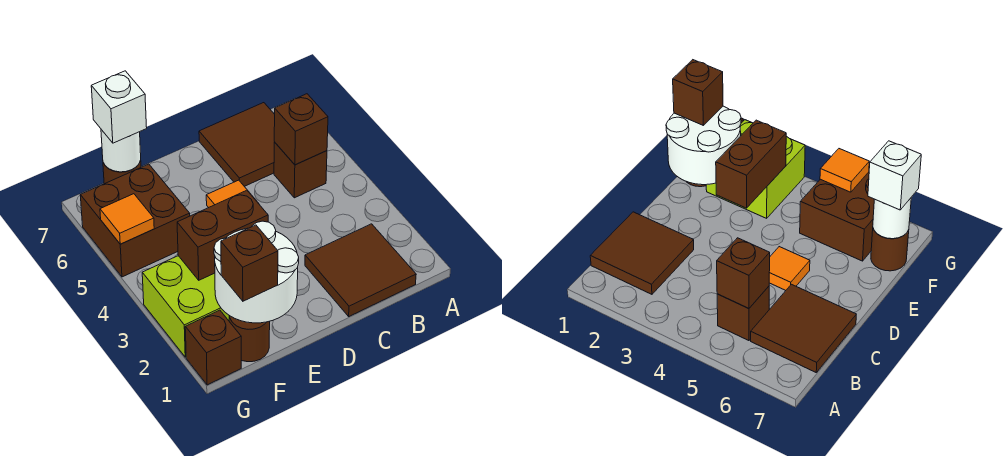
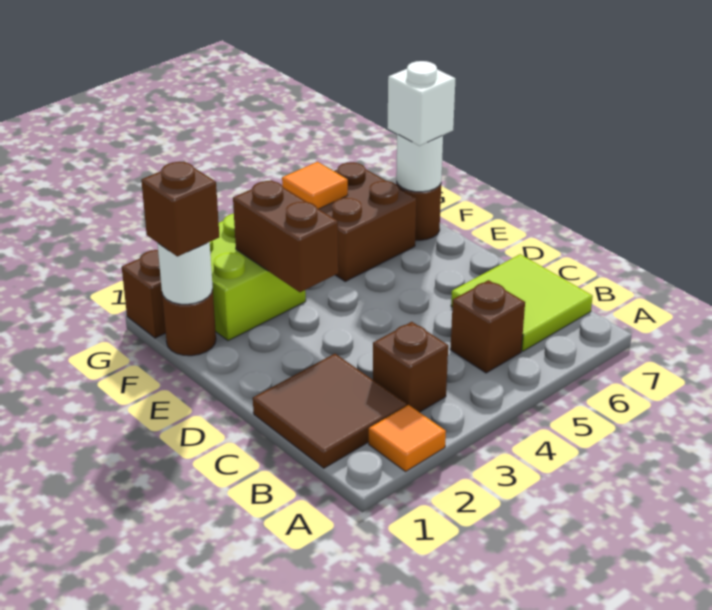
brown 1x1 brick [274,94,328,165] -> brown 1x1 brick moved to [373,322,448,412]
brown 2x2 tile [199,103,275,186] -> lime 2x2 tile [451,254,593,351]
orange 1x1 tile [206,180,259,208] -> orange 1x1 tile moved to [369,405,446,471]
white 2x2 round brick [214,221,299,323] -> white 1x1 round brick [157,242,213,304]

